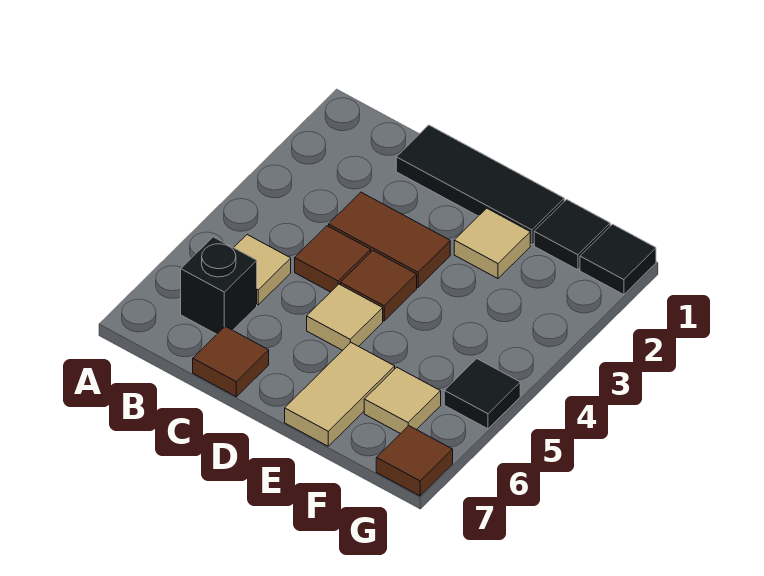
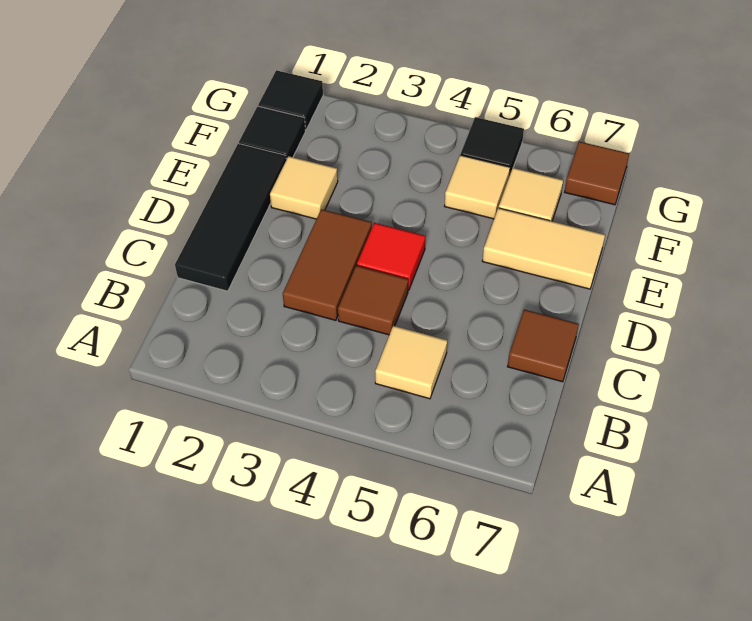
black 1x1 brick [181,237,257,334] -> none
brown 1x1 tile [341,251,417,321] -> red 1x1 tile [357,223,425,290]
tan 1x1 tile [307,284,383,350] -> tan 1x1 tile moved to [445,155,510,219]

